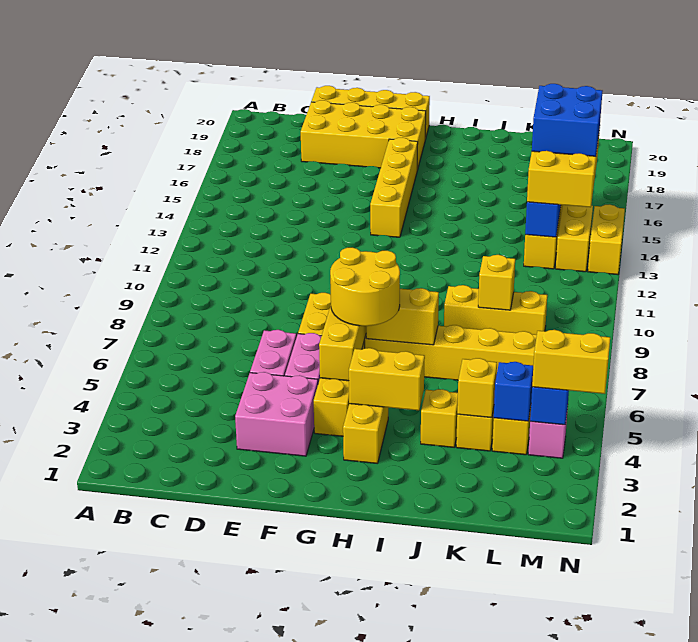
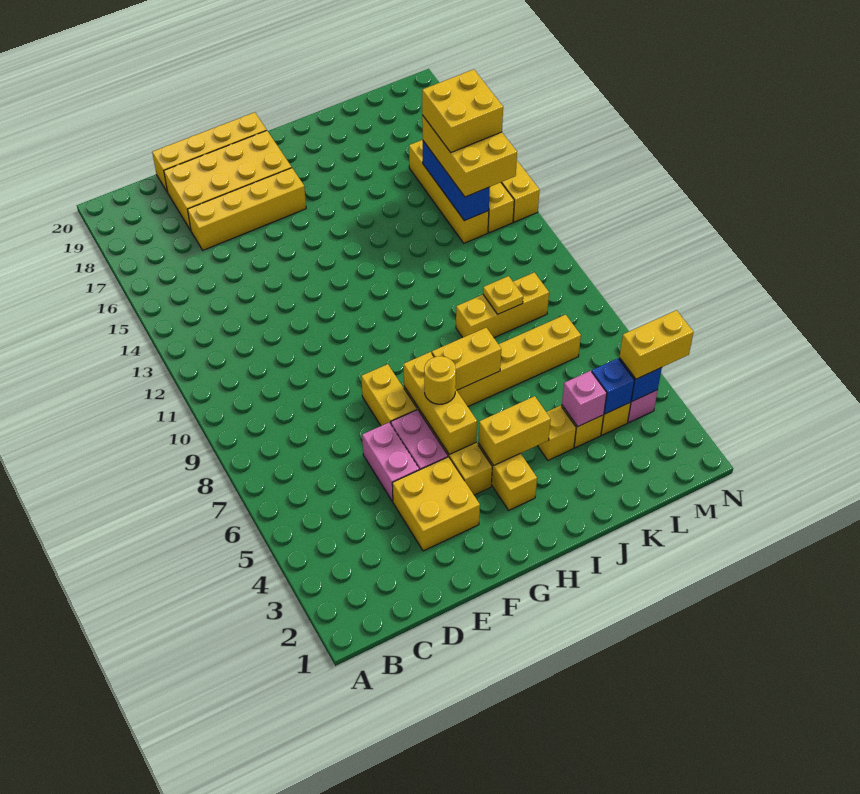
pink 2x2 brick [235,372,318,456] -> yellow 2x2 brick [392,457,480,551]
yellow 2x2 round brick [330,248,400,326] -> yellow 1x1 round brick [424,356,456,404]
yellow 1x4 brick [370,138,418,237] -> yellow 1x4 brick turned to [187,168,306,250]
yellow 1x1 brick [457,358,497,418] -> pink 1x1 brick [562,371,607,426]
yellow 1x1 brick [478,255,515,310] -> yellow 1x1 plate [483,276,523,314]
blue 2x2 brick [532,84,602,156] -> yellow 2x2 brick [422,69,503,152]

